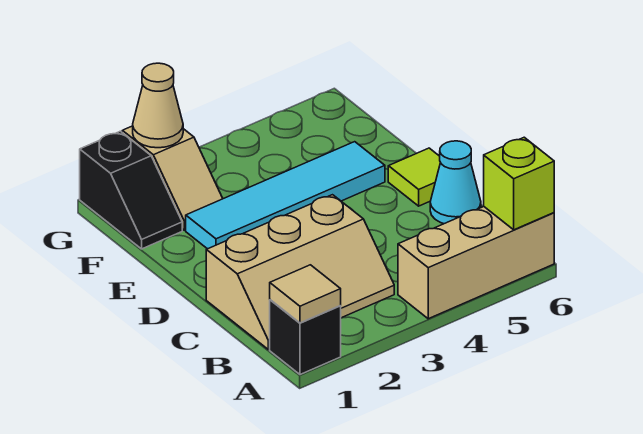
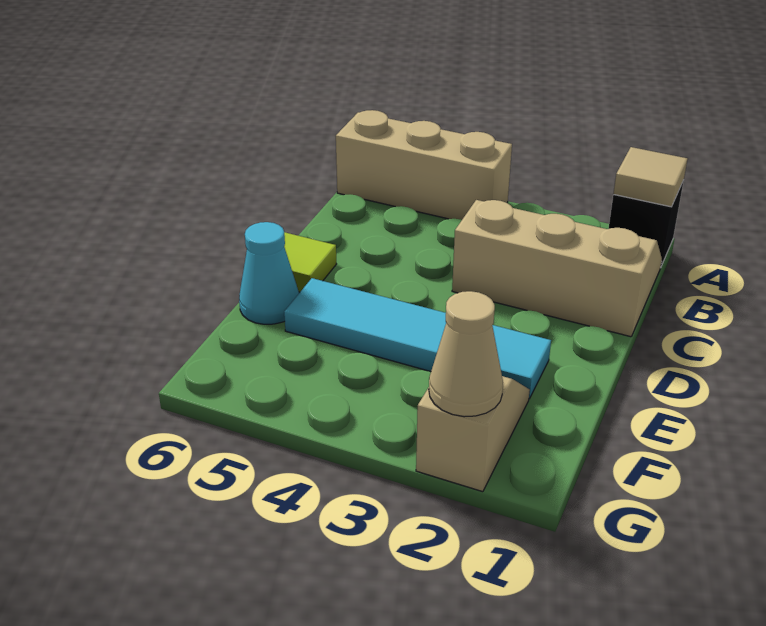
lime 1x1 brick [484,137,554,230] -> none
cyan 1x1 cone [430,141,481,224] -> cyan 1x1 cone moved to [239,222,299,324]
black 1x2 slope [80,131,182,249] -> none

